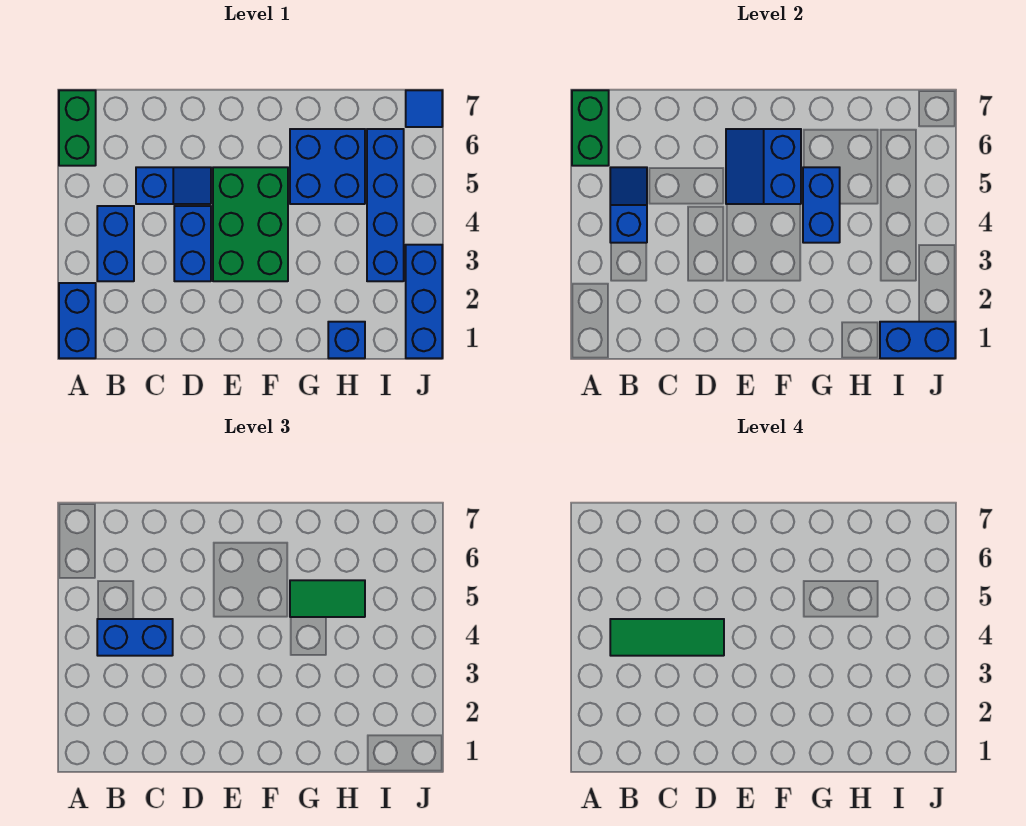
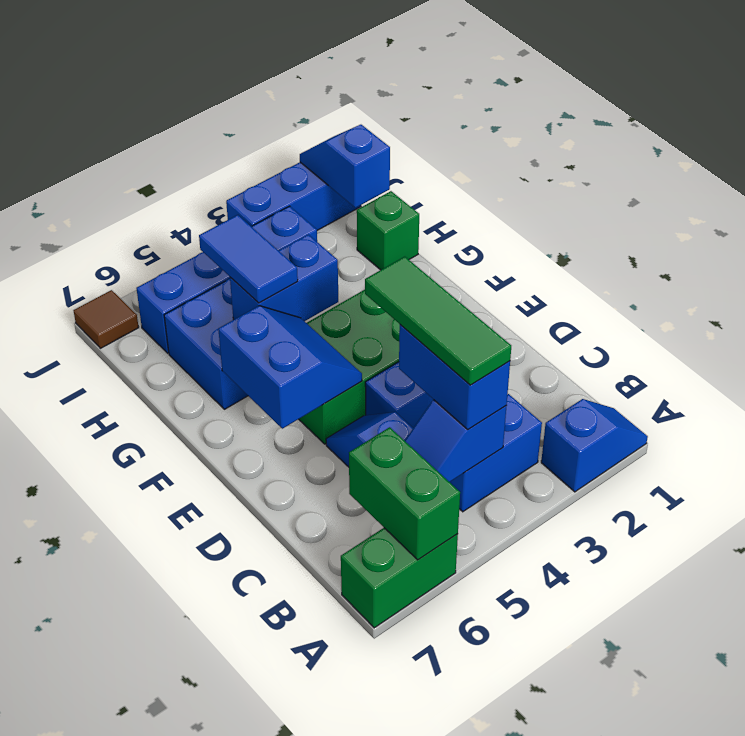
blue 1x2 brick [59,283,96,358] -> blue 1x2 slope [541,399,648,492]
green 1x2 brick [572,90,609,166] -> green 1x2 brick turned to [349,427,460,560]
blue 2x2 slope [726,129,801,204] -> blue 2x2 slope turned to [218,306,362,429]
green 1x2 tile [290,580,365,617] -> blue 1x2 tile [199,215,298,303]
blue 1x1 brick [328,322,365,358] -> green 1x1 brick [357,191,419,270]
blue 1x2 brick [880,322,955,358] -> blue 1x2 slope [300,125,390,208]
blue 1x1 tile [406,90,442,127] -> brown 1x1 tile [74,290,139,348]

